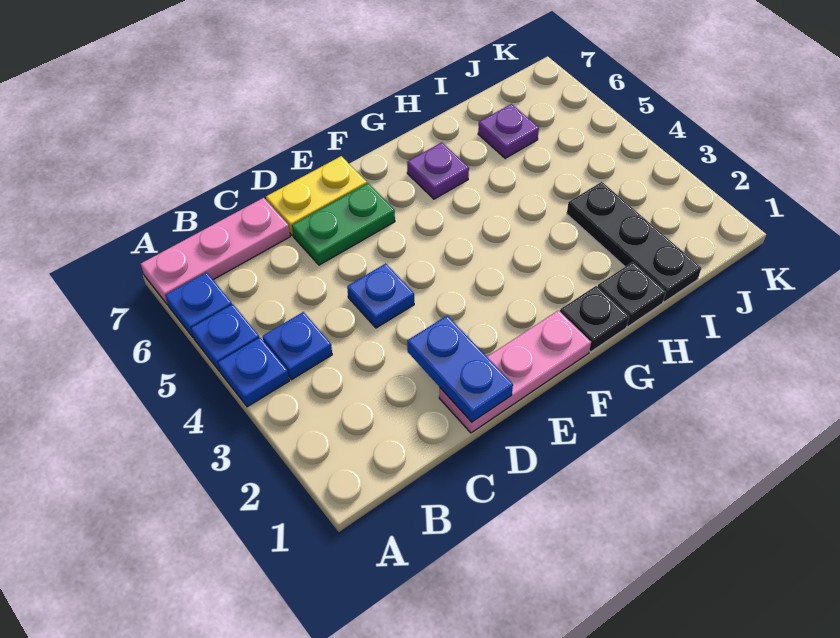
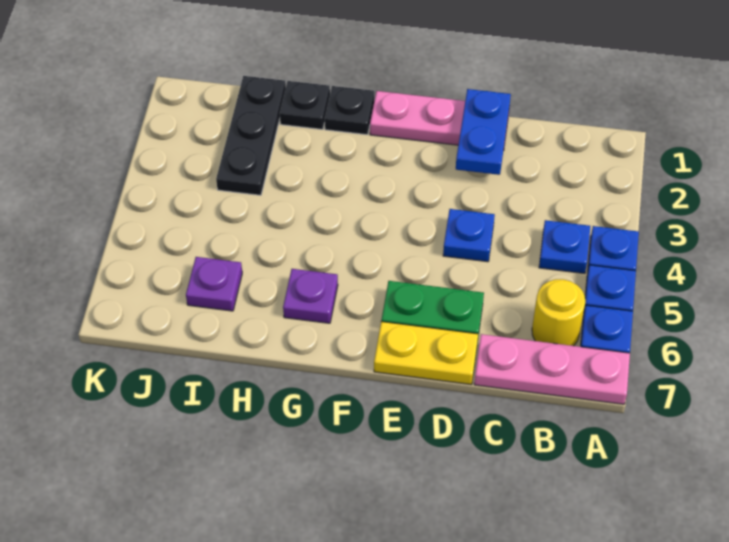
none -> yellow 1x1 round brick [532,279,585,346]

